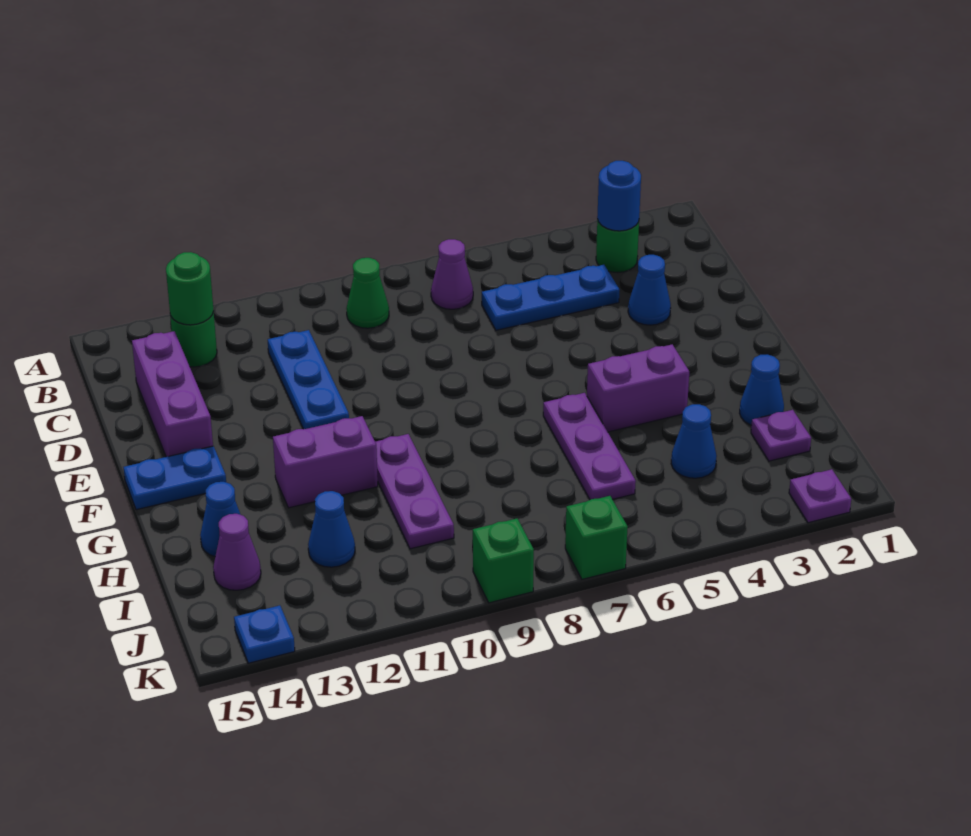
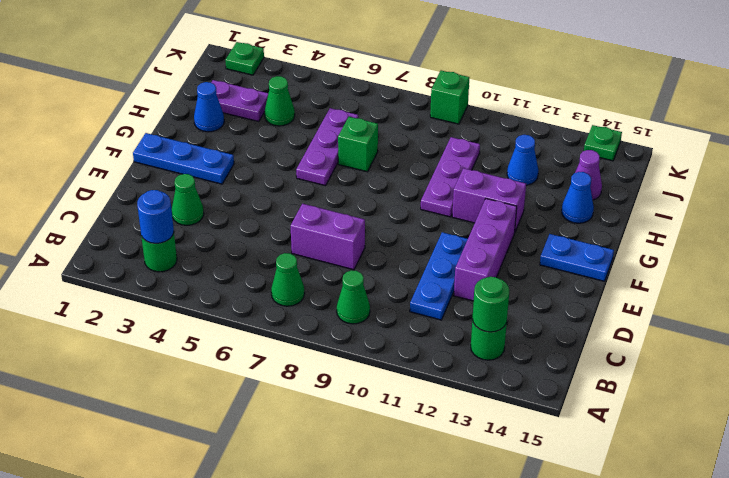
purple 1x1 cone [431,239,473,309] -> green 1x1 cone [271,253,305,306]
blue 1x3 plate [482,265,620,330] -> blue 1x3 plate moved to [133,133,234,184]
purple 1x3 brick [132,331,213,457] -> purple 1x3 brick moved to [454,199,517,301]
blue 1x1 cone [628,255,671,325] -> green 1x1 cone [172,174,204,225]
purple 1x2 brick [587,344,689,432] -> purple 1x2 brick moved to [291,204,365,270]
purple 1x1 plate [751,410,811,461] -> purple 1x2 plate [211,80,268,122]
blue 1x1 cone [671,404,717,478] -> green 1x1 cone [265,76,295,126]
purple 1x1 plate [789,469,851,523] -> green 1x1 plate [225,42,264,75]
green 1x1 brick [565,496,628,579] -> green 1x1 brick moved to [338,117,378,172]
blue 1x1 plate [234,605,295,663] -> green 1x1 plate [584,125,622,161]

